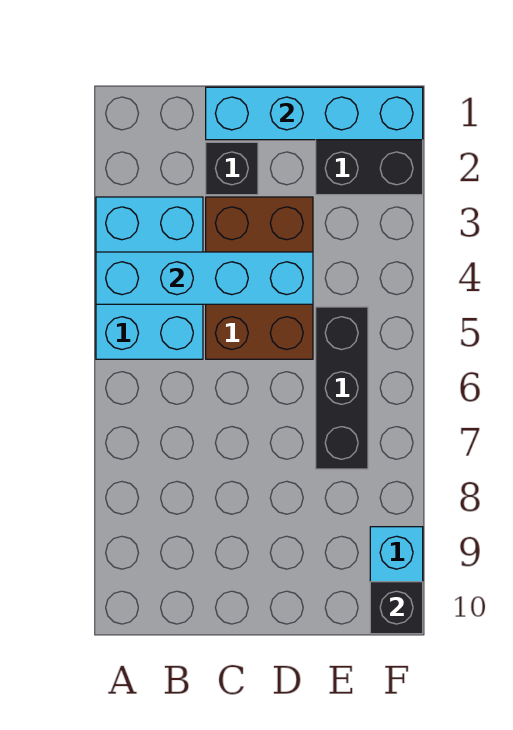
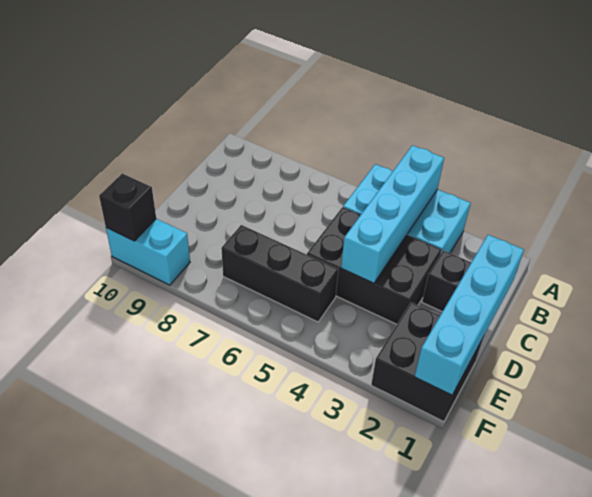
brown 2x3 brick [206,197,313,359] -> black 2x3 brick [307,207,441,324]

